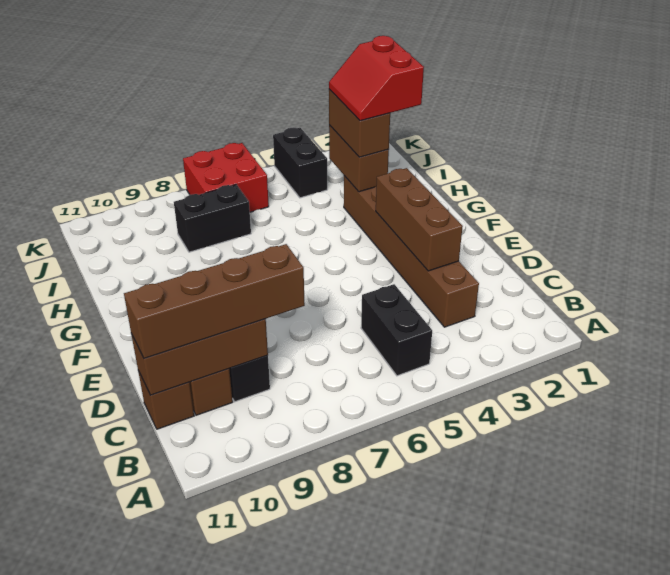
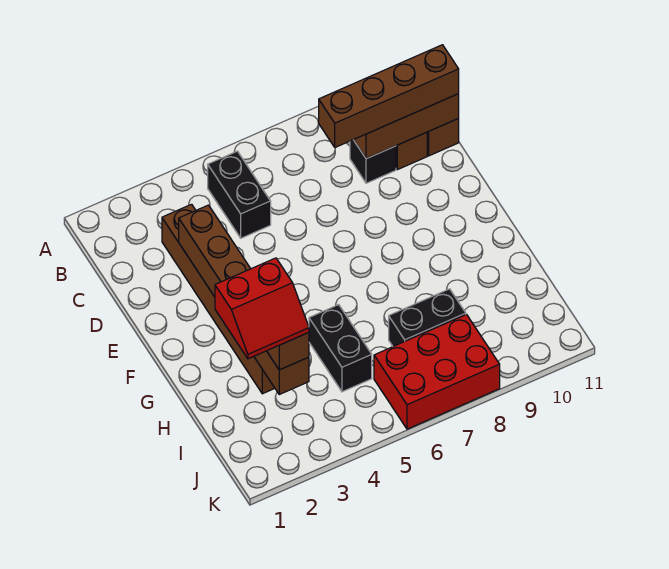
red 2x2 slope [329,36,424,121] -> red 2x2 slope turned to [215,258,309,359]
black 1x2 brick [273,128,327,198] -> black 1x2 brick moved to [309,305,372,392]
red 2x2 brick [183,143,269,212] -> red 2x3 brick [374,315,500,429]

